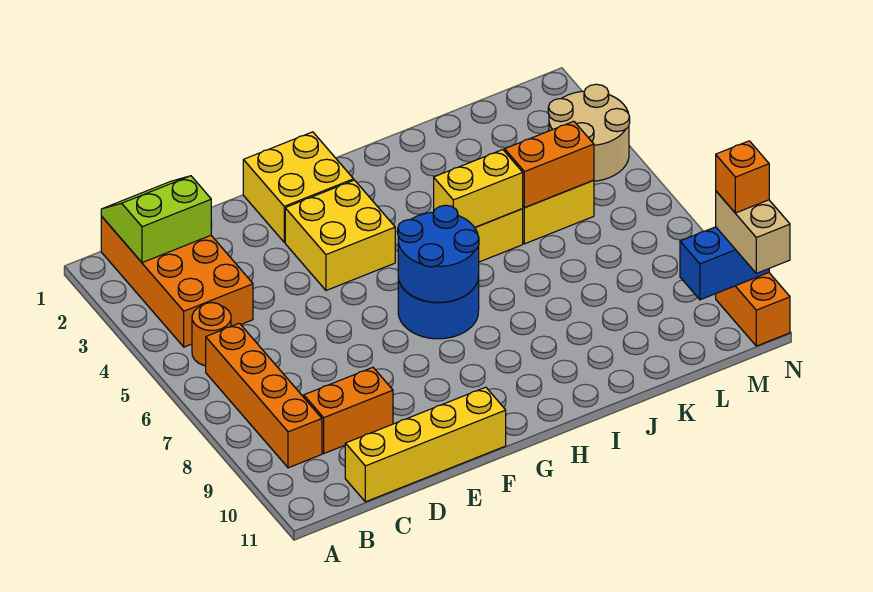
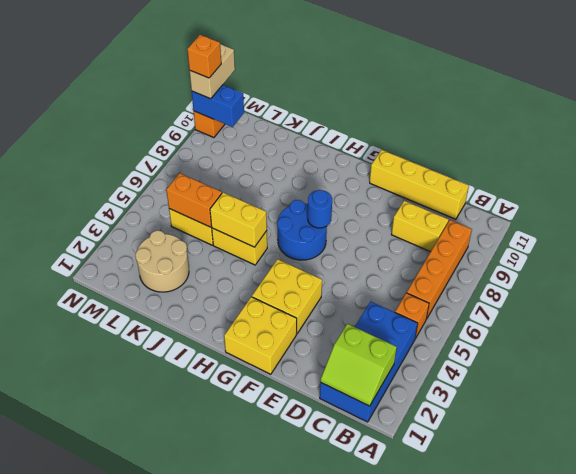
orange 2x4 brick [101,216,253,347] -> blue 2x4 brick [320,301,418,422]
orange 1x1 round brick [192,303,231,366] -> orange 1x1 brick [395,293,429,338]
orange 1x2 brick [304,367,393,453] -> yellow 1x2 brick [392,201,449,252]
blue 2x2 round brick [398,205,479,302] -> blue 1x1 round brick [308,190,332,228]
tan 2x2 round brick [548,84,630,181] -> tan 2x2 round brick moved to [135,230,189,292]

